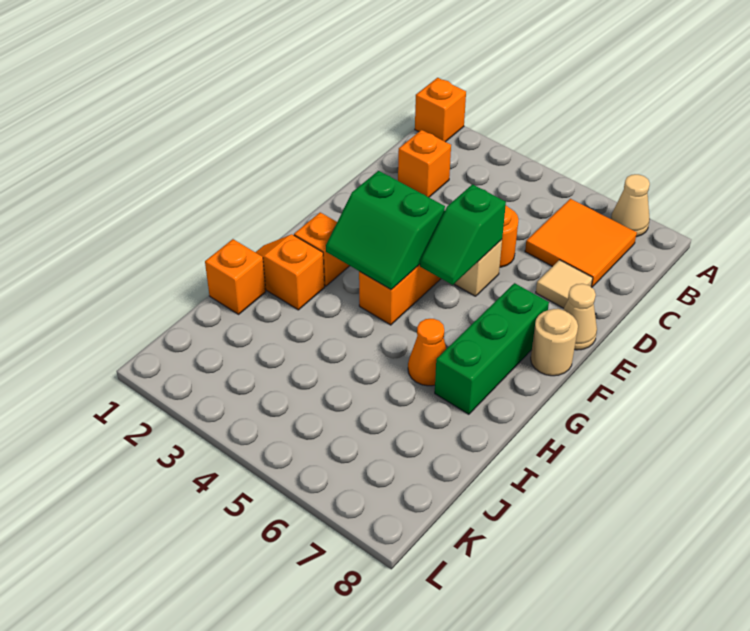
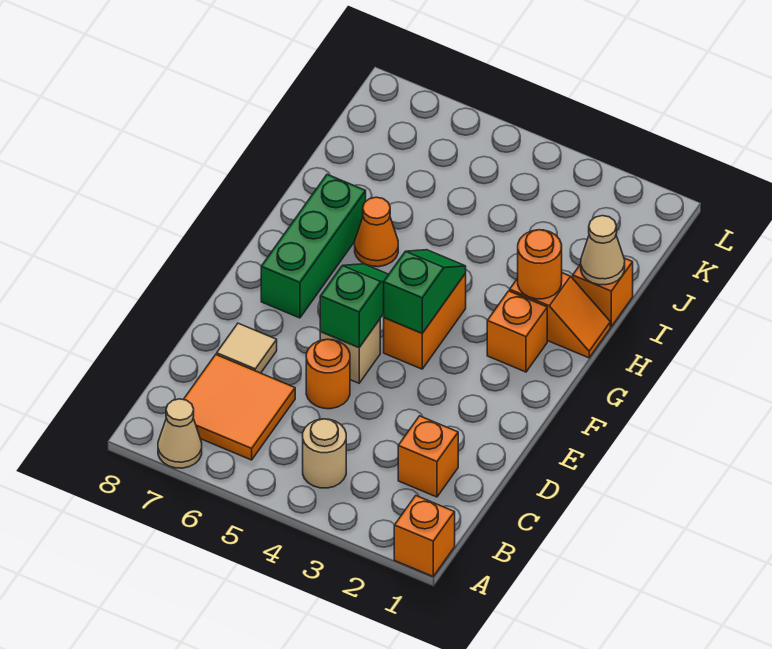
tan 1x1 cone [563,284,597,350] -> tan 1x1 cone moved to [581,216,625,285]
green 2x2 slope [326,171,445,290] -> green 1x2 slope [384,250,466,333]
tan 1x1 round brick [531,309,578,376] -> tan 1x1 round brick moved to [303,419,346,488]
none -> orange 1x1 round brick [518,230,562,299]

